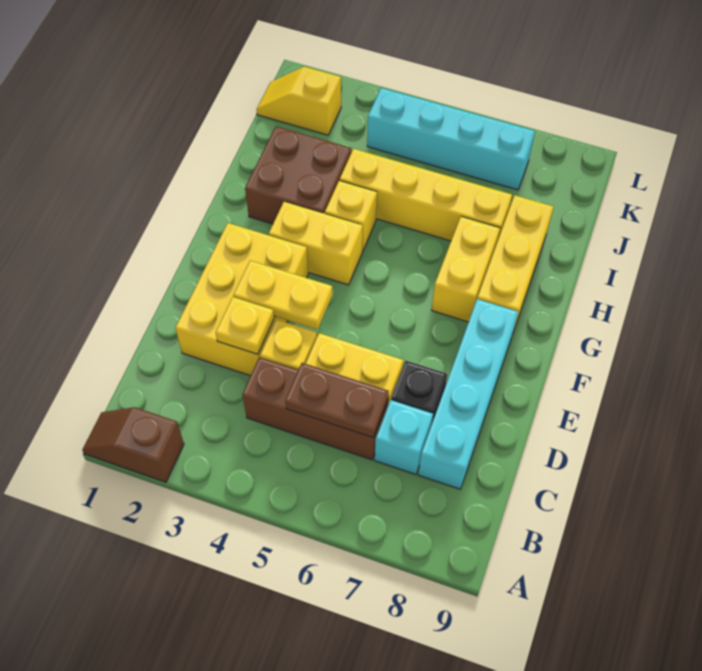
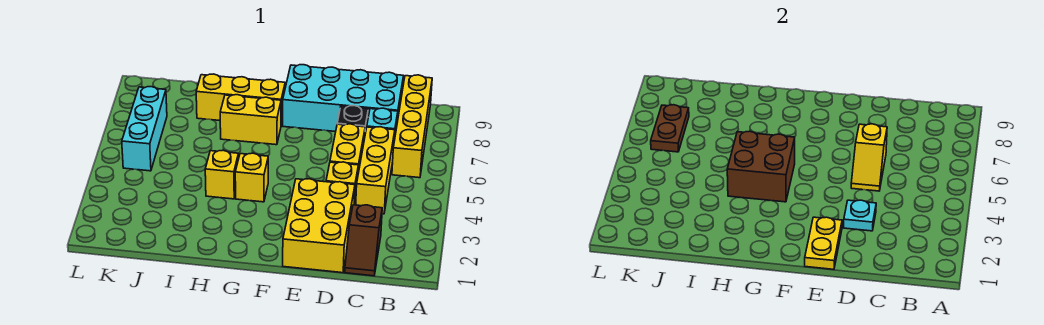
brown 1x2 slope [82,407,184,482] -> brown 1x2 slope moved to [345,205,382,276]
brown 1x3 brick [242,357,388,460] -> yellow 1x3 brick [356,127,395,214]
brown 1x2 plate [285,363,389,437] -> brown 1x2 plate moved to [651,105,689,152]
cyan 1x4 brick [418,299,518,489] -> cyan 2x4 brick [283,65,403,132]
yellow 2x3 brick [175,223,308,376] -> yellow 2x3 brick turned to [283,179,355,273]
yellow 1x1 plate [216,297,274,354] -> cyan 1x1 plate [844,200,876,231]
yellow 1x2 plate [234,261,333,330] -> yellow 1x2 plate moved to [805,217,842,269]
yellow 1x2 brick [269,202,363,285] -> yellow 1x1 brick [235,153,268,202]
brown 2x2 brick [245,126,351,224] -> brown 2x2 brick moved to [727,131,795,202]
yellow 1x4 brick [340,149,512,241] -> yellow 1x4 brick moved to [392,75,432,178]
yellow 1x2 slope [257,66,341,135] -> yellow 1x2 slope moved to [851,124,887,191]
cyan 1x4 brick [367,88,535,190] -> cyan 1x3 brick [122,87,167,171]

